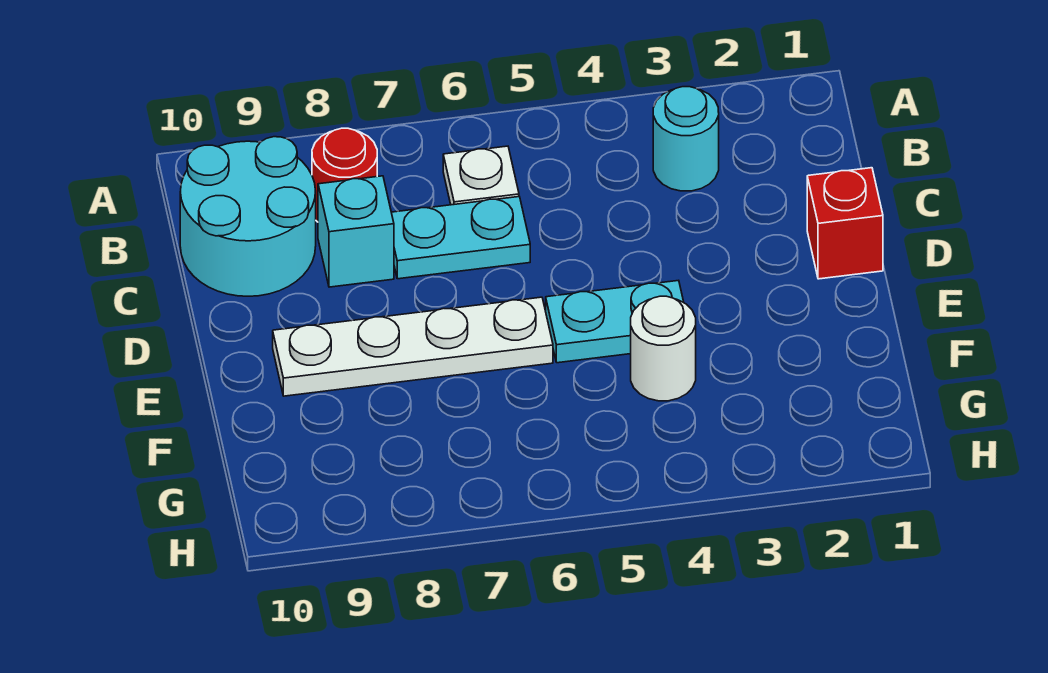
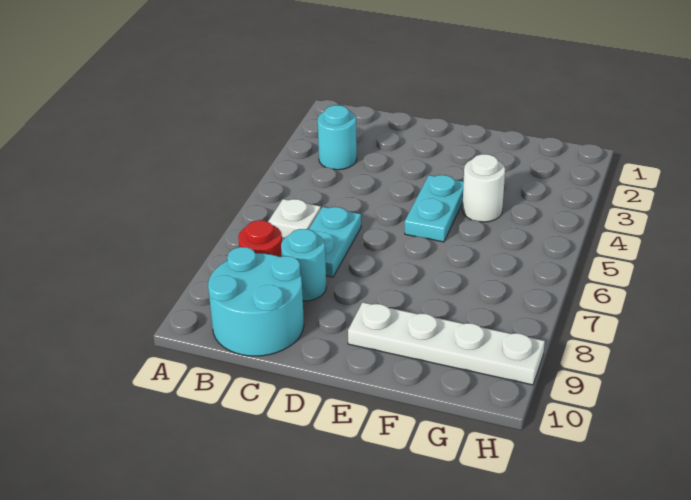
cyan 1x1 brick [318,176,394,287] -> cyan 1x1 round brick [281,229,326,301]
red 1x1 brick [807,168,883,279] -> none
white 1x4 plate [273,297,553,396] -> white 1x4 plate turned to [348,302,545,385]

